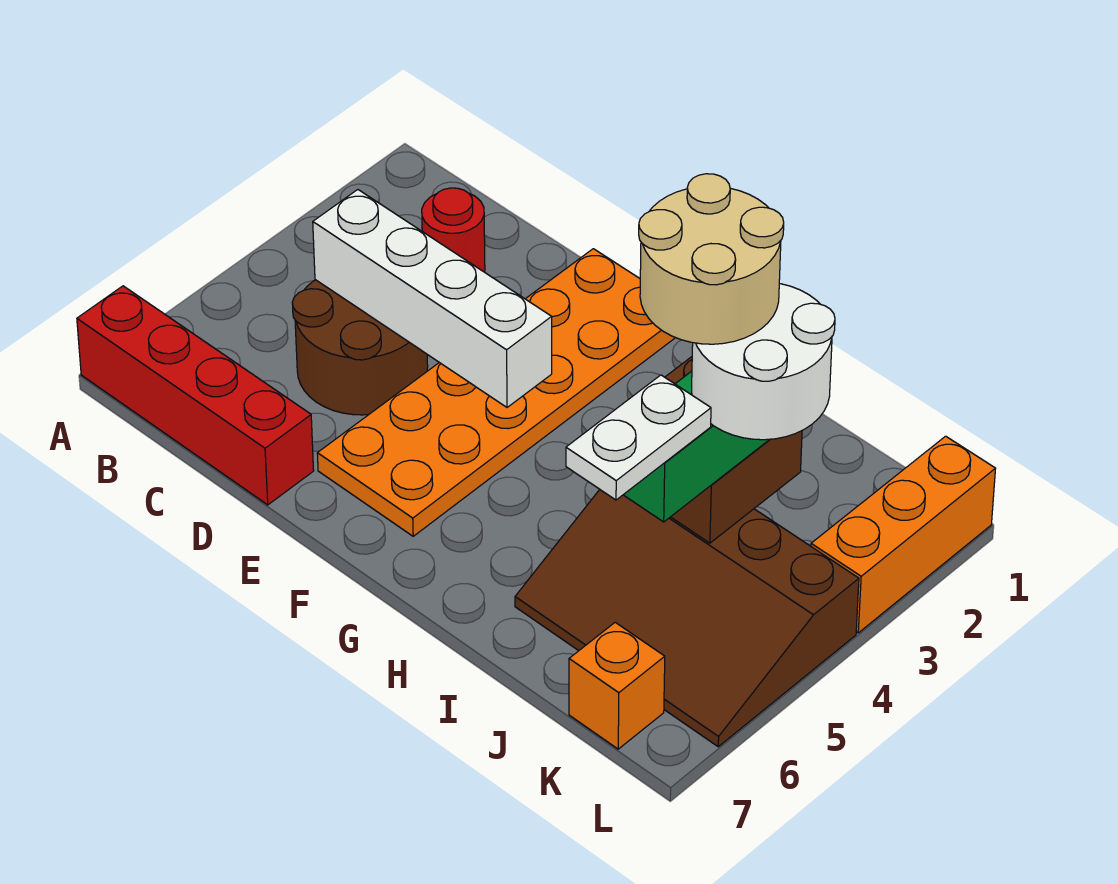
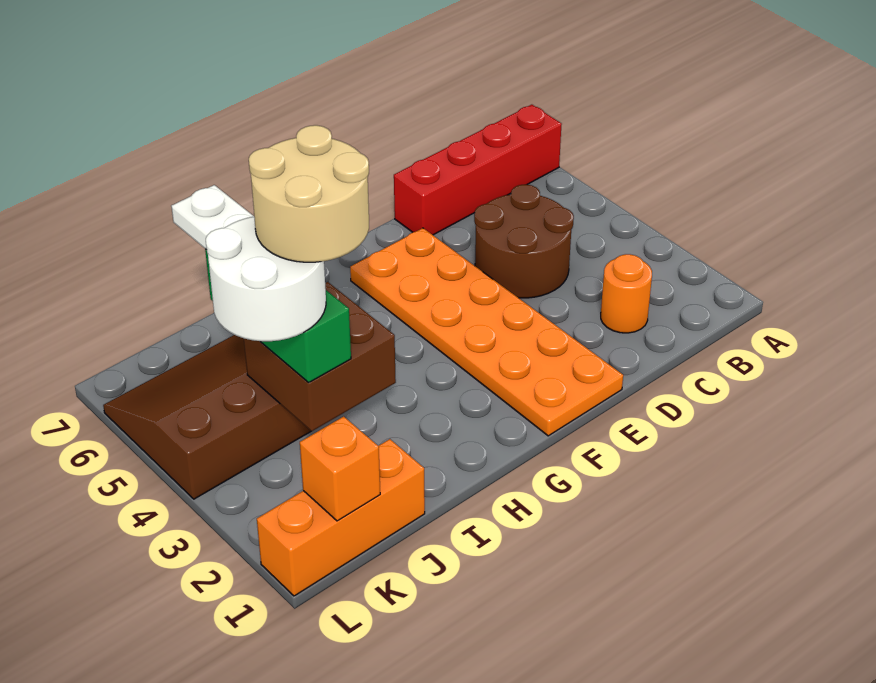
red 1x1 round brick [422,188,485,272] -> orange 1x1 round brick [601,254,652,333]
white 1x4 brick [313,190,552,407] -> none
orange 1x1 brick [569,622,665,749] -> orange 1x1 brick moved to [300,416,380,521]
orange 1x3 brick [811,436,996,633] -> orange 1x3 brick turned to [257,439,425,596]

